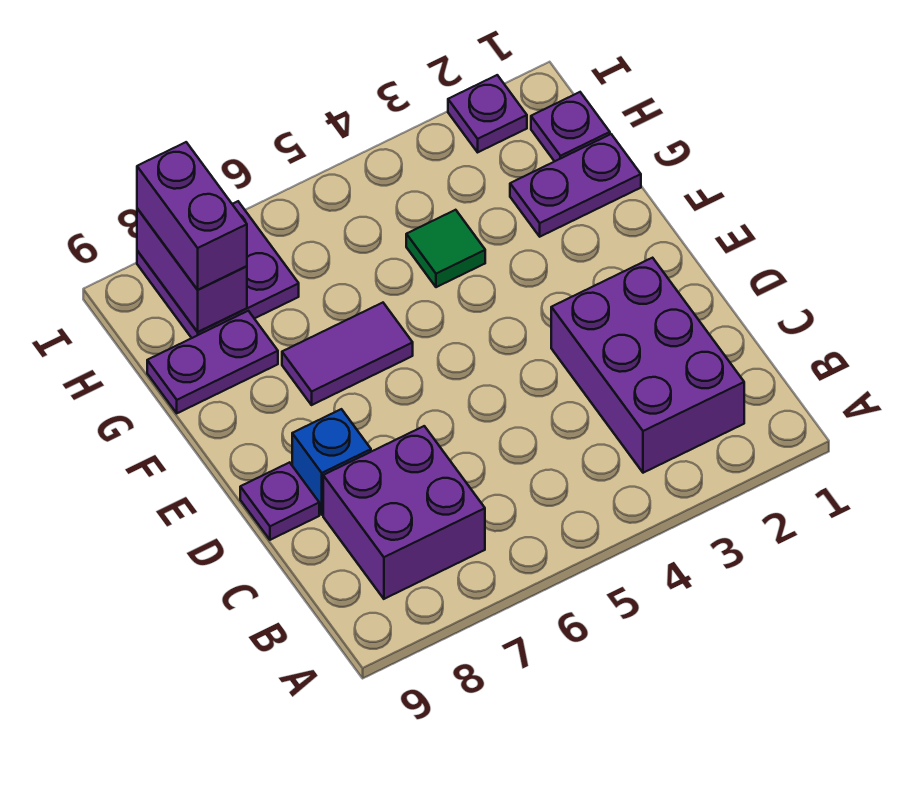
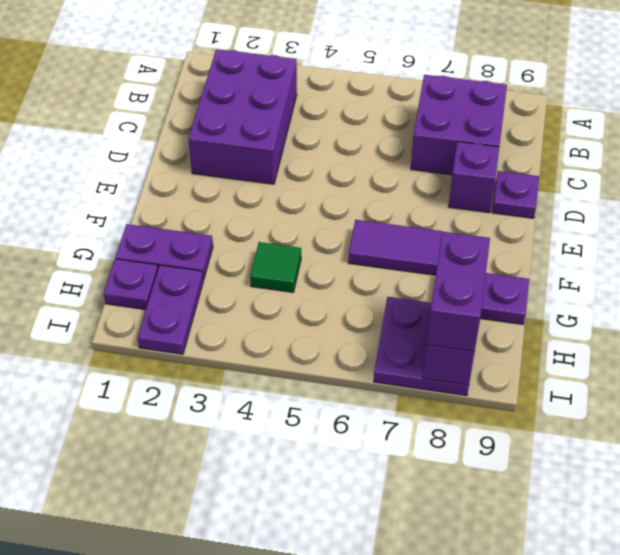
blue 1x1 brick [292,409,371,515] -> purple 1x1 brick [448,142,499,213]
purple 1x1 plate [448,75,527,152] -> purple 1x2 plate [138,265,203,354]

